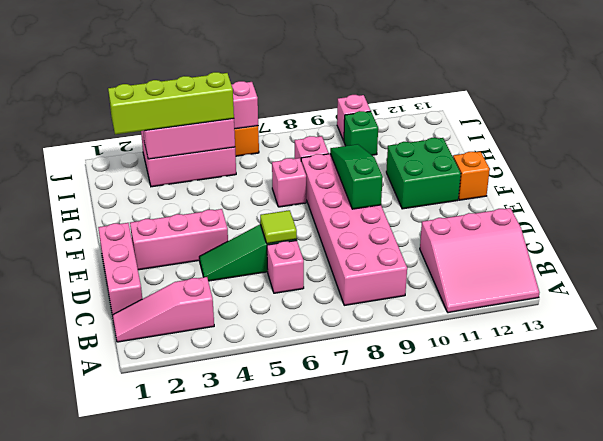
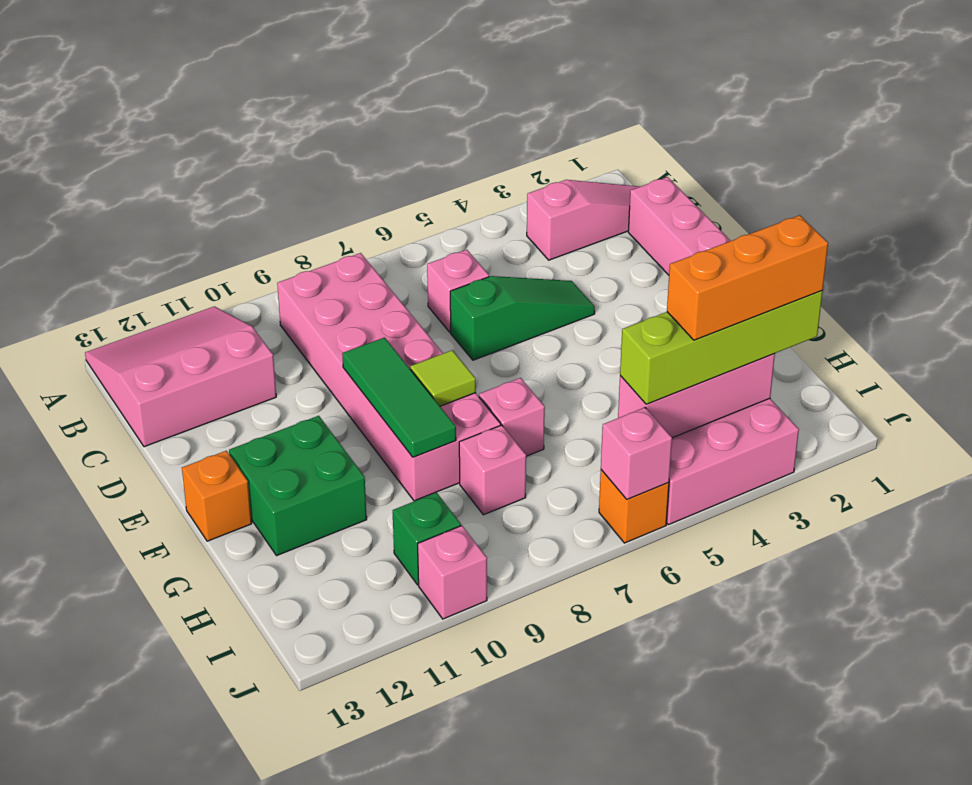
lime 1x1 tile [260,210,297,244] -> lime 1x1 tile moved to [410,350,476,406]
pink 1x3 brick [130,209,228,270] -> none
green 1x3 slope [330,144,383,209] -> green 1x3 tile [342,338,456,457]
none -> orange 1x3 brick [667,215,828,340]

